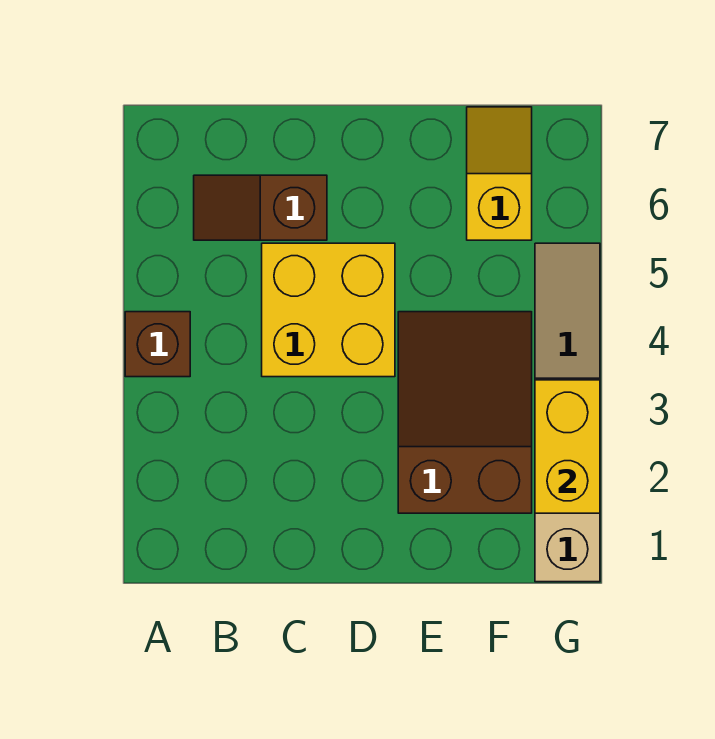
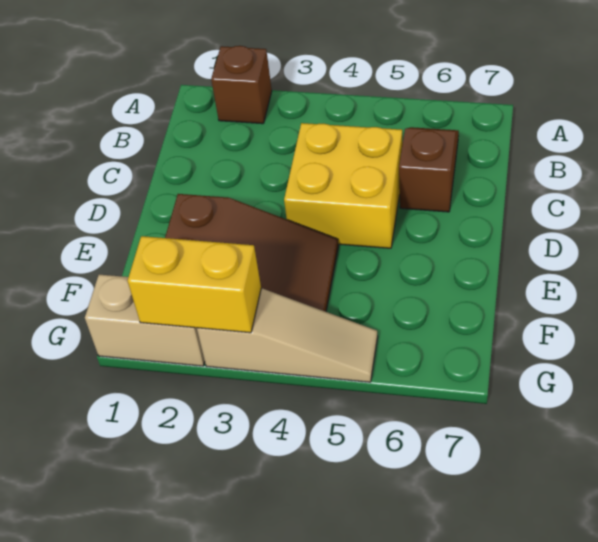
brown 1x1 brick [125,312,190,377] -> brown 1x1 brick moved to [211,46,272,124]
yellow 1x2 slope [467,107,532,240] -> none

